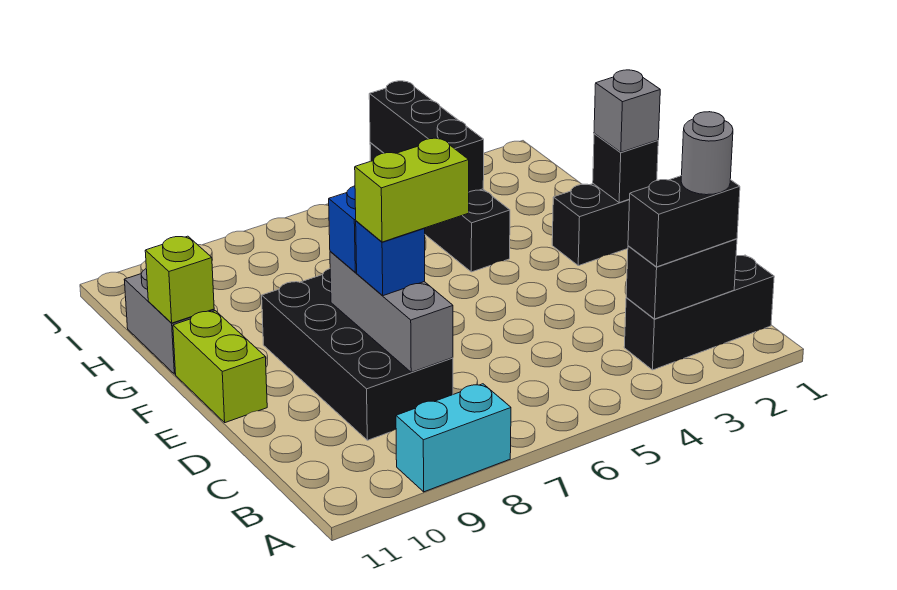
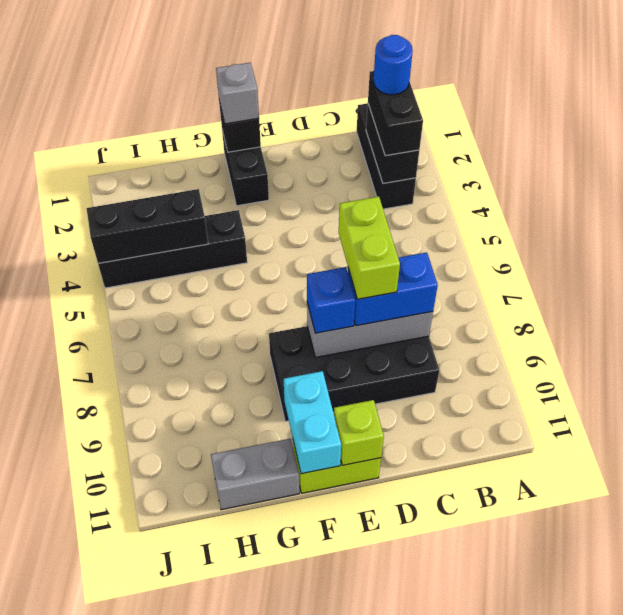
cyan 1x2 brick [396,384,511,492] -> cyan 1x2 brick moved to [284,371,341,474]
grey 1x1 round brick [681,112,733,195] -> blue 1x1 round brick [374,35,413,95]
blue 1x1 brick [356,221,425,296] -> blue 1x2 brick [348,253,438,326]
lime 1x1 brick [145,236,214,323] -> lime 1x1 brick moved to [334,400,384,465]

